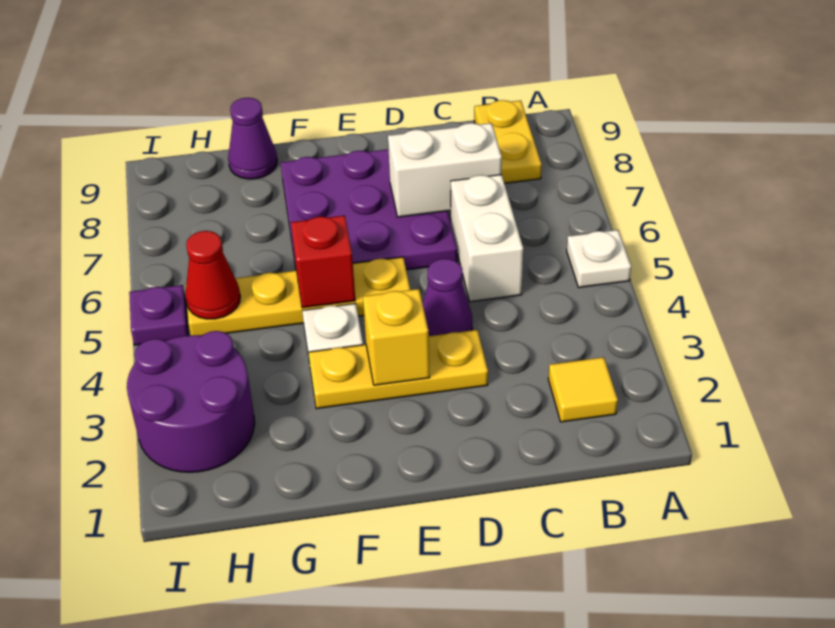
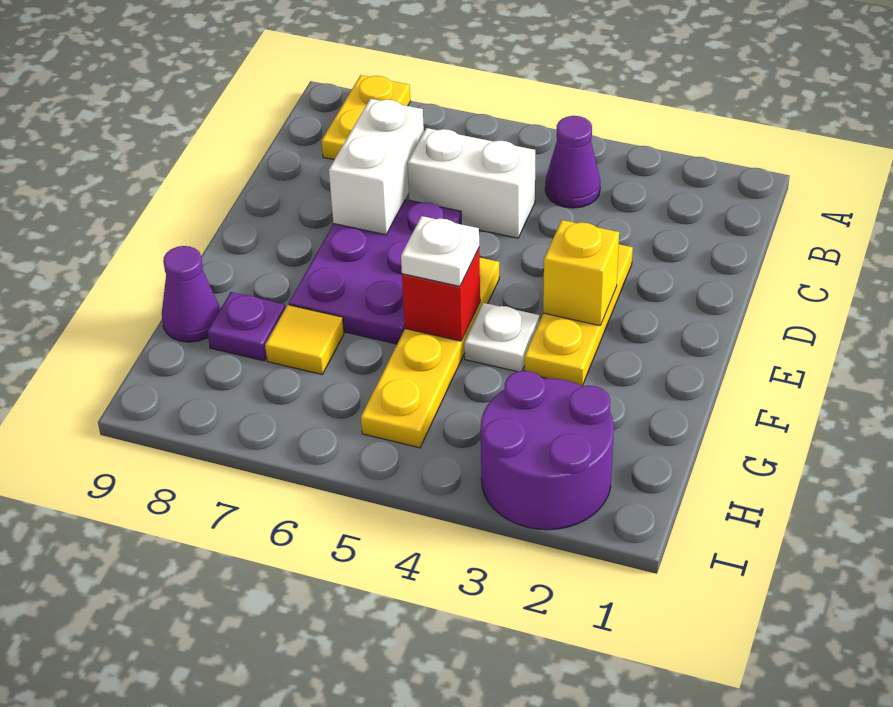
white 1x1 plate [567,230,631,287] -> white 1x1 plate moved to [401,216,479,286]
yellow 1x1 tile [548,357,618,422] -> yellow 1x1 tile moved to [265,305,344,374]
yellow 1x2 plate [474,100,542,183] -> yellow 1x2 plate turned to [322,75,410,160]
purple 1x1 cone [423,259,472,336] -> purple 1x1 cone moved to [545,116,600,208]
purple 3x3 plate [281,149,457,270] -> purple 2x3 plate [289,200,461,344]
red 1x1 cone [185,231,240,319] -> none
purple 1x1 plate [129,285,188,345] -> purple 1x1 plate moved to [207,292,285,361]

